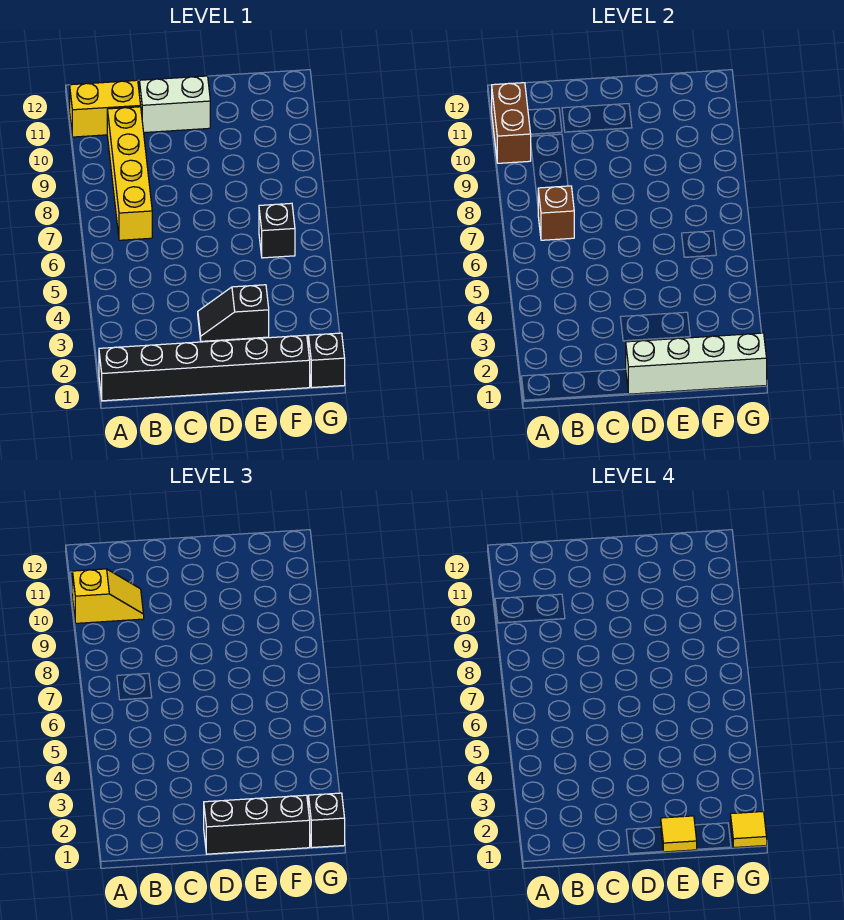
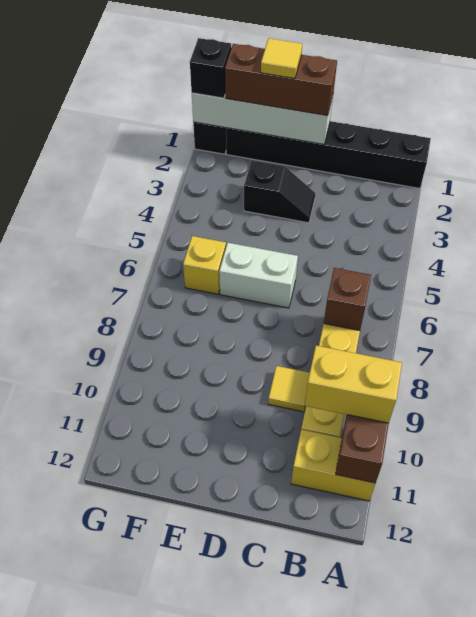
yellow 1x2 slope [72,569,144,623] -> yellow 1x2 brick [305,346,402,423]
white 1x2 brick [139,76,210,133] -> white 1x2 brick moved to [219,243,298,308]
black 1x3 brick [204,795,310,854] -> brown 1x3 brick [225,44,337,116]
black 1x1 brick [259,203,295,258] -> yellow 1x1 brick [183,236,226,294]
yellow 1x1 tile [730,811,767,848] -> yellow 1x1 tile moved to [268,366,310,412]

